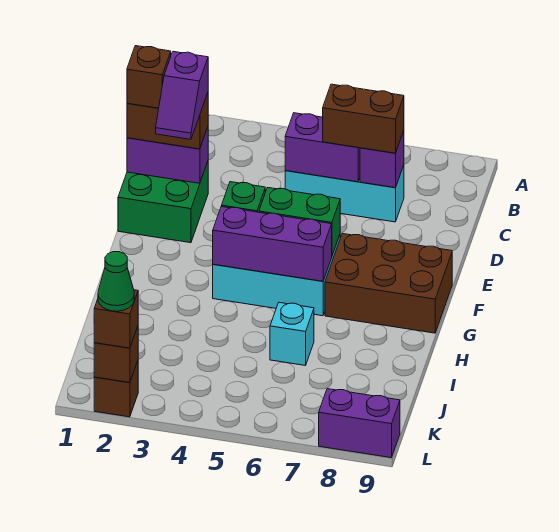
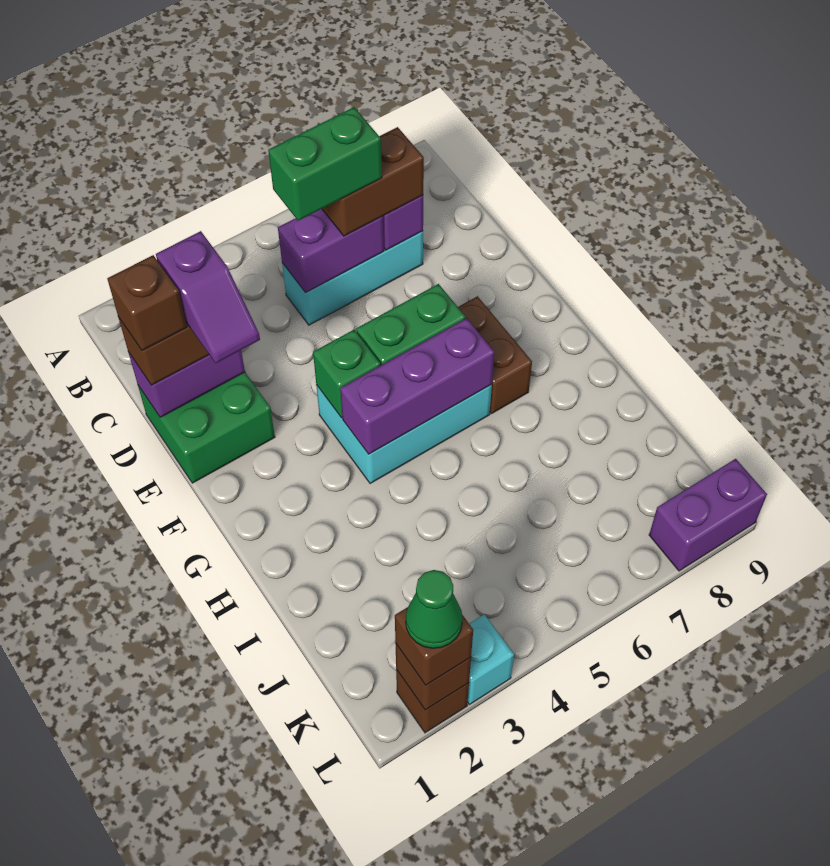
none -> green 1x2 brick [268,107,382,221]
brown 2x3 brick [325,234,452,333] -> brown 1x2 brick [458,296,532,414]
cyan 1x1 brick [270,302,314,366] -> cyan 1x1 brick moved to [468,614,514,704]

